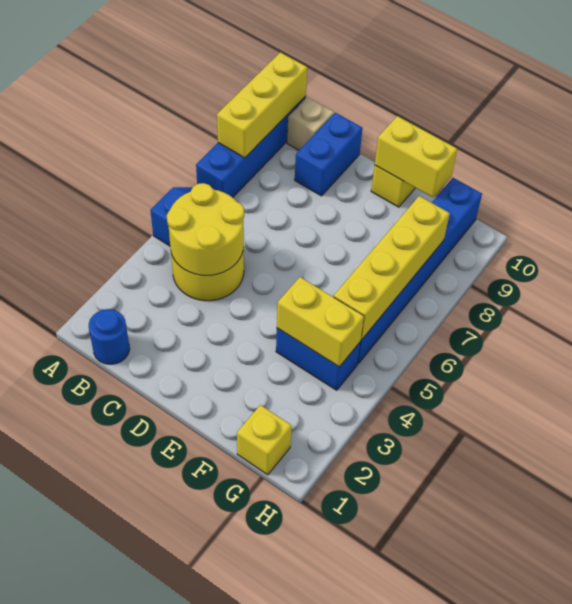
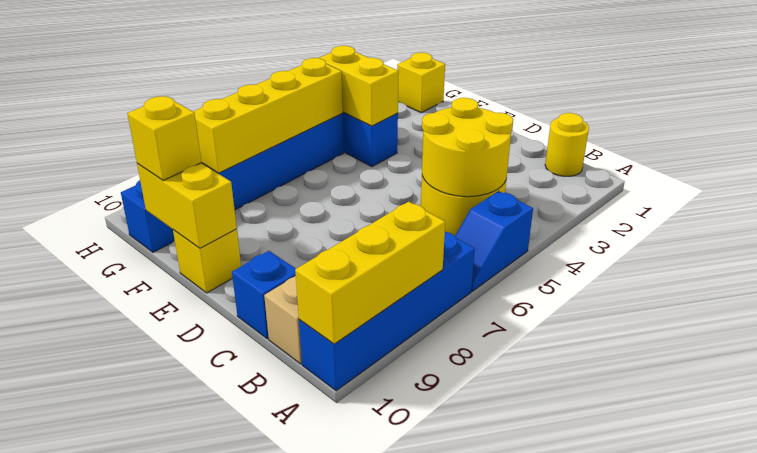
blue 1x1 round brick [89,309,130,364] -> yellow 1x1 round brick [545,113,589,176]
blue 1x2 brick [295,113,363,196] -> blue 1x1 brick [232,251,296,339]
none -> yellow 1x1 brick [127,96,201,181]

